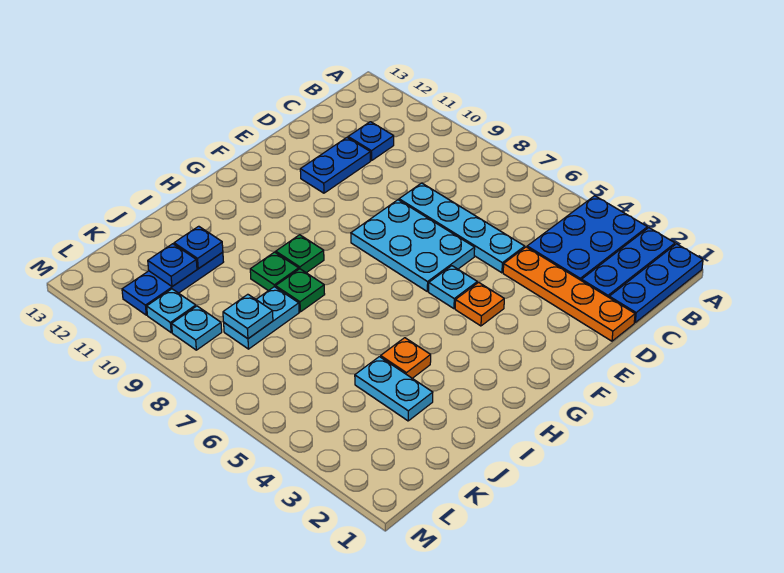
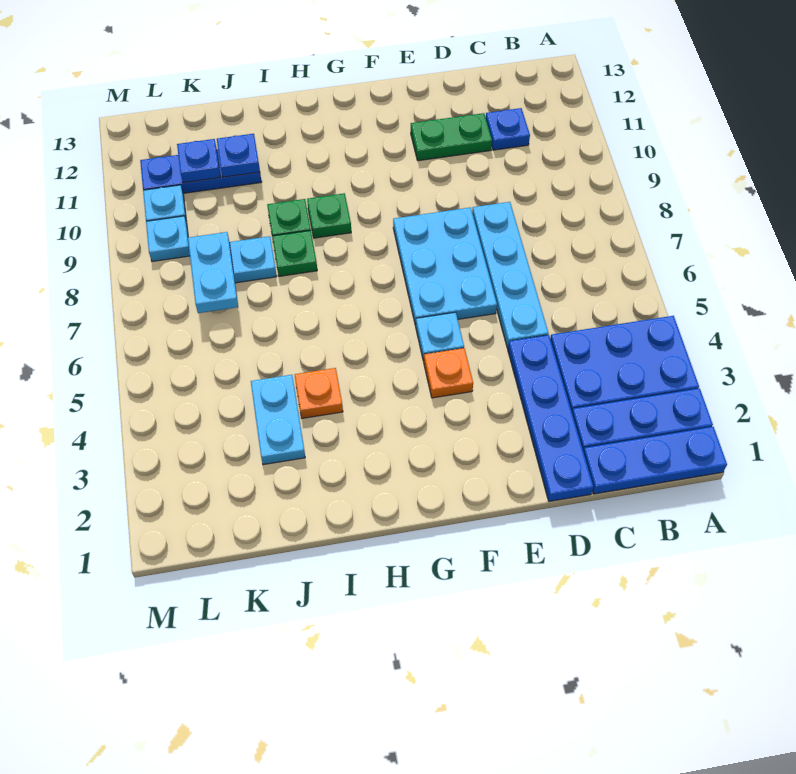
orange 1x4 plate [503,247,635,341] -> blue 1x4 plate [508,335,594,501]
blue 1x2 plate [300,138,370,193] -> green 1x2 plate [411,113,492,161]
cyan 1x1 plate [223,294,273,339] -> cyan 1x2 plate [188,232,238,313]

